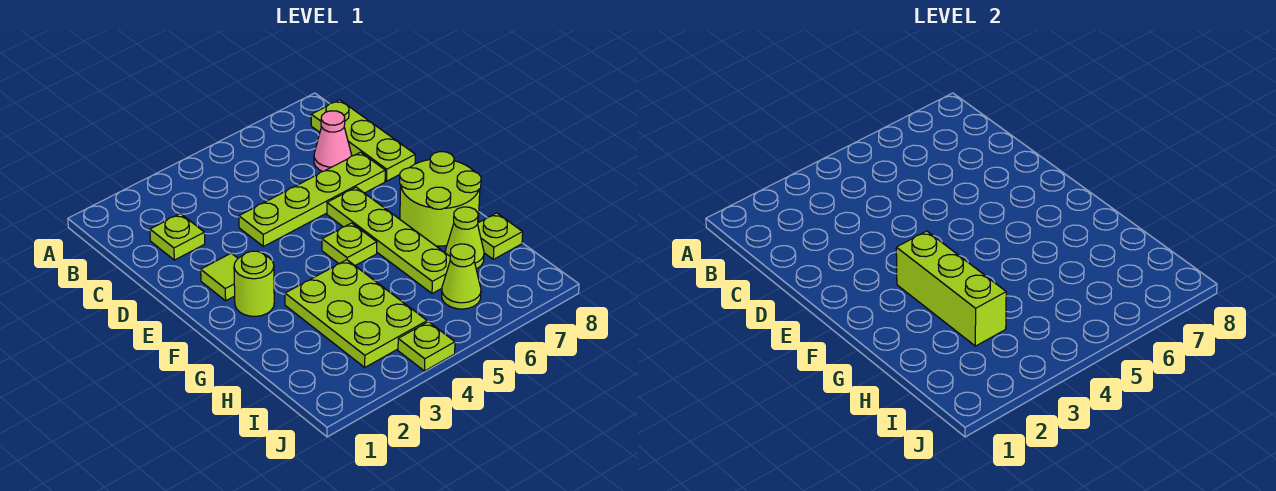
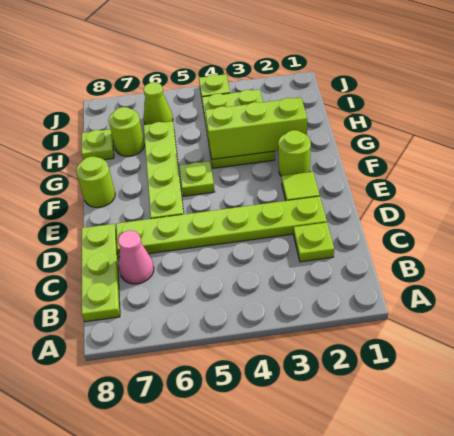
lime 1x4 plate [239,152,385,247] -> lime 1x6 plate [116,196,327,257]
lime 1x3 brick [896,231,1006,346] -> lime 1x3 brick turned to [205,98,307,159]
lime 2x2 round brick [400,152,481,246] -> lime 1x1 round brick [76,157,115,207]
lime 1x1 cone [445,207,484,269] -> lime 1x1 round brick [109,107,144,156]

